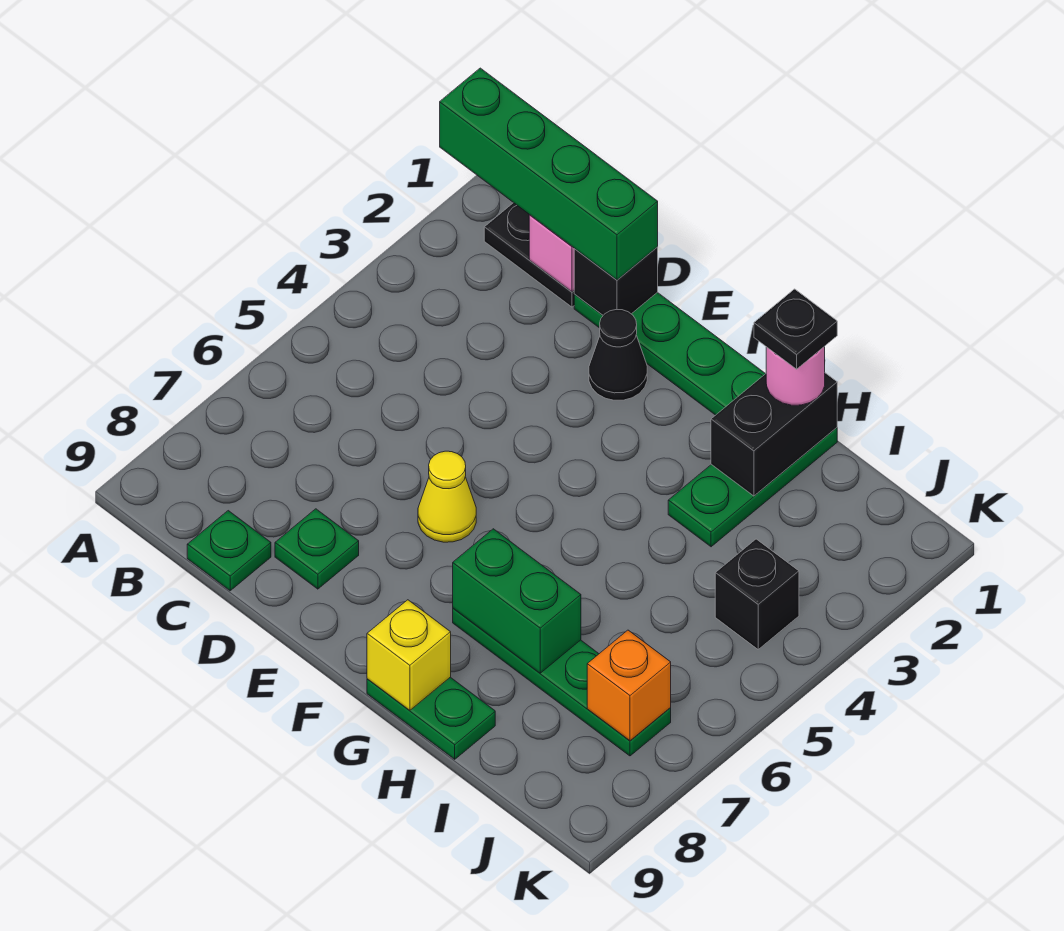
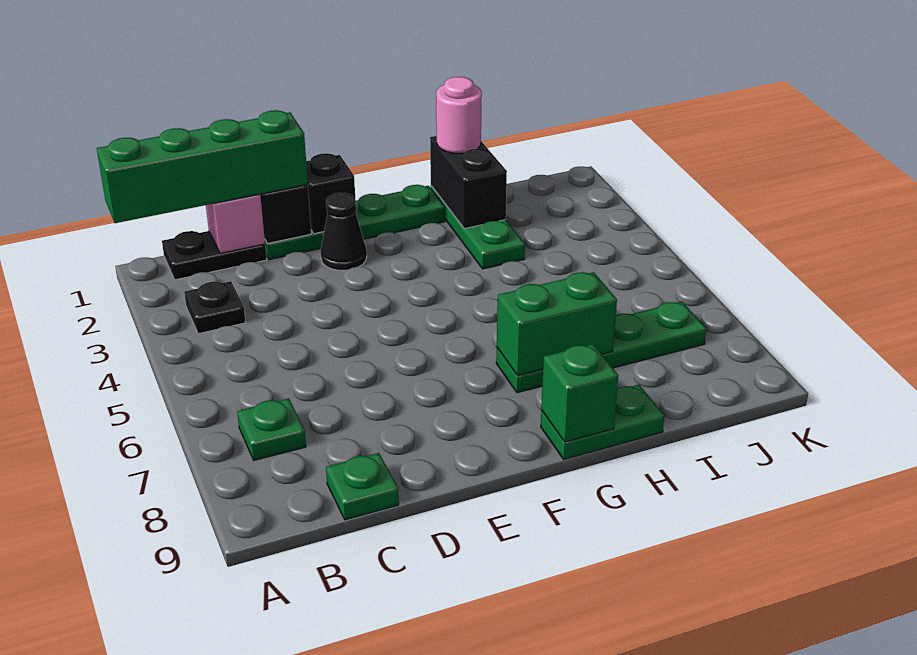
green 1x1 plate [275,509,359,589] -> green 1x1 plate moved to [237,398,306,460]
yellow 1x1 cone [418,451,476,542] -> none
yellow 1x1 brick [367,600,451,710] -> green 1x1 brick [541,344,618,442]
black 1x1 plate [754,289,837,369] -> black 1x1 plate moved to [184,281,246,334]
black 1x1 brick [715,539,799,649] -> black 1x1 brick moved to [306,153,356,234]
orange 1x1 brick [587,630,671,741] -> none

